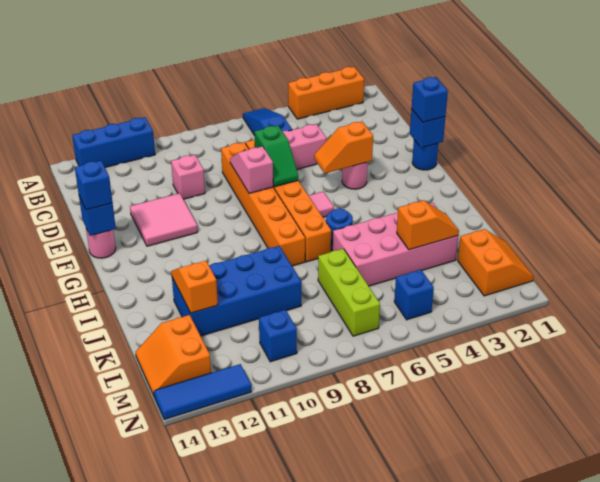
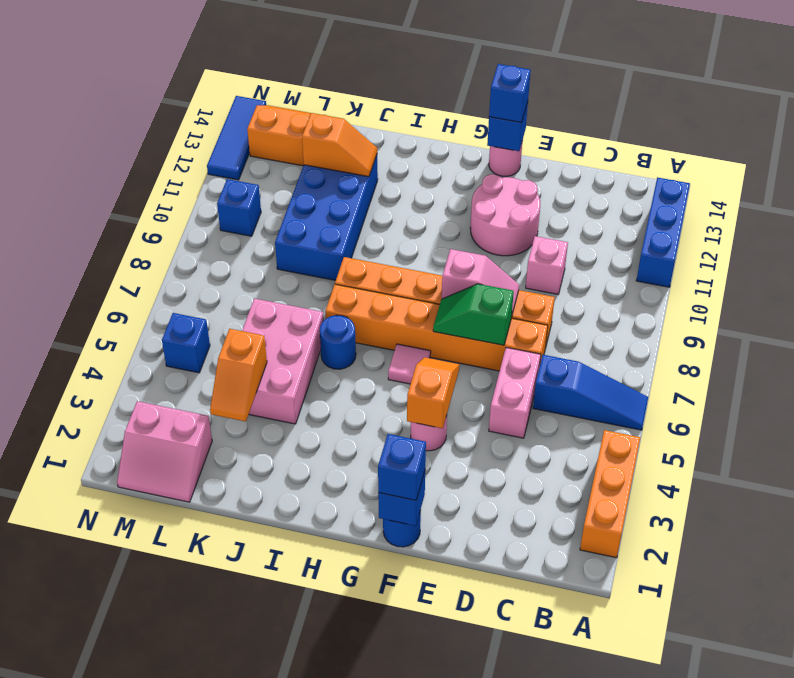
pink 2x2 tile [130,193,198,246] -> pink 2x2 round brick [470,174,540,256]
pink 2x4 brick [333,203,458,286] -> pink 2x3 brick [242,298,324,424]
lime 1x3 brick [318,249,380,336] -> none
orange 2x2 slope [458,229,534,296] -> pink 2x2 slope [117,401,212,502]

